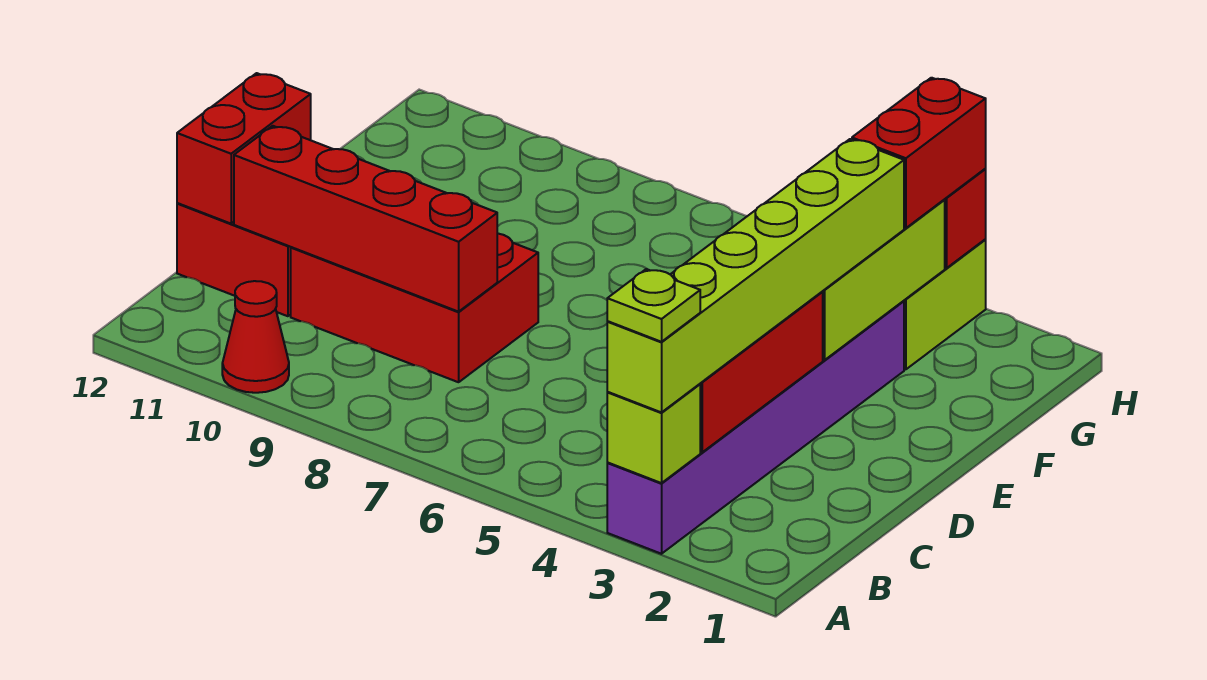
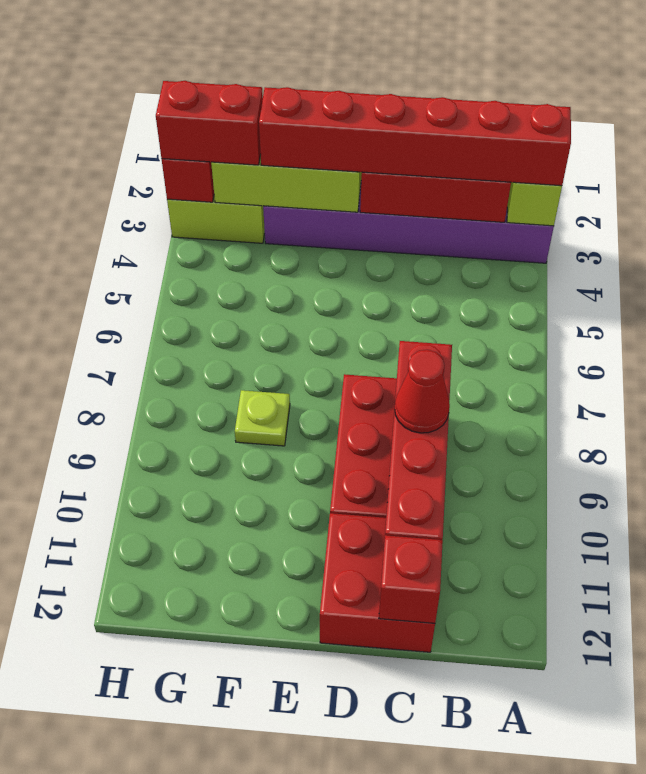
lime 1x6 brick [607,139,904,412] -> red 1x6 brick [259,87,571,186]
lime 1x1 plate [607,269,700,342] -> lime 1x1 plate moved to [235,390,290,446]
red 1x1 cone [222,281,289,393] -> red 1x1 cone moved to [395,350,450,433]
red 1x2 brick [177,73,311,224] -> red 1x1 brick [379,535,443,623]

